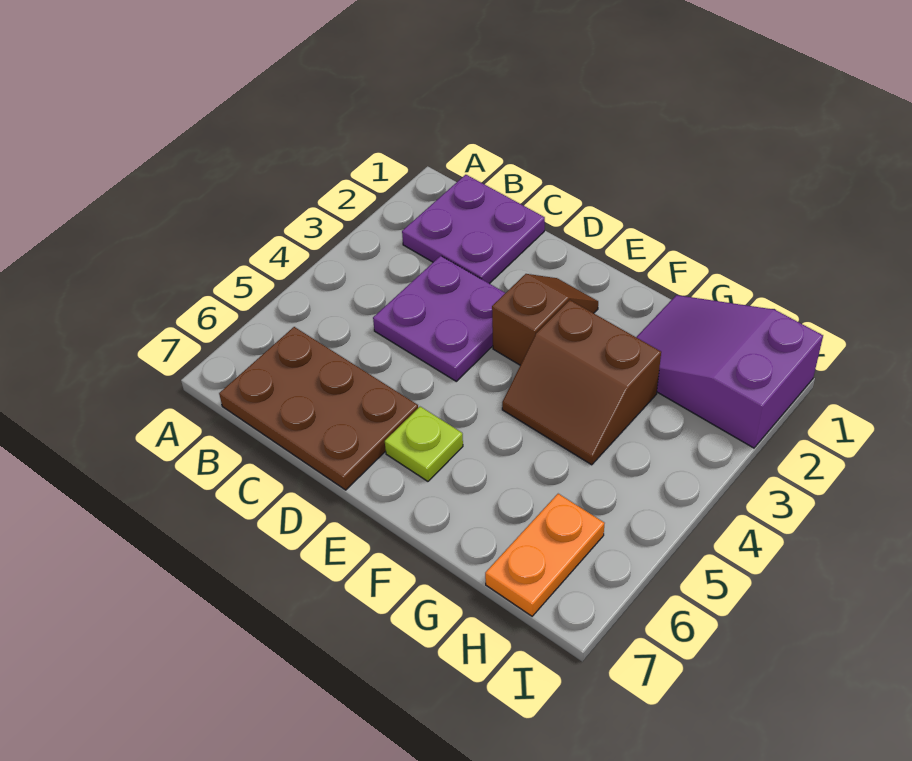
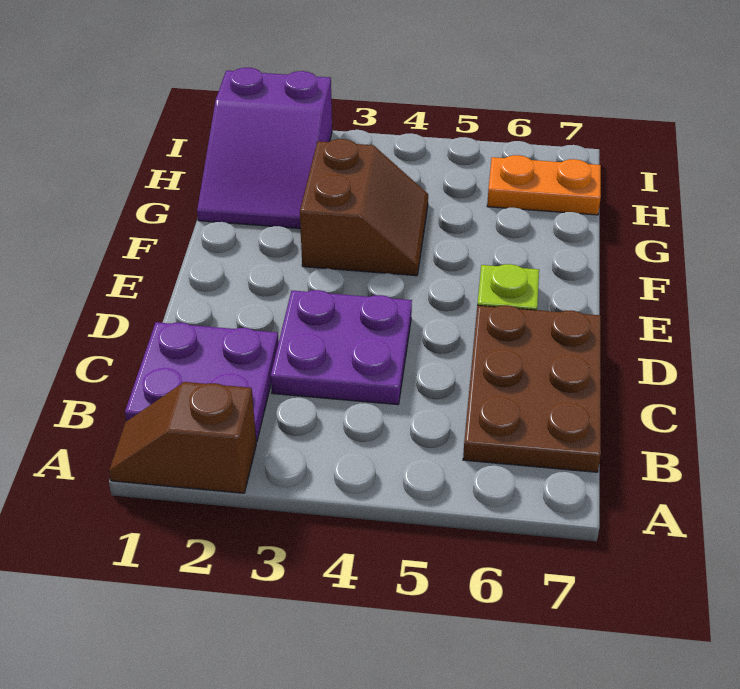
brown 1x2 slope [492,274,598,365] -> brown 1x2 slope moved to [109,382,256,493]

